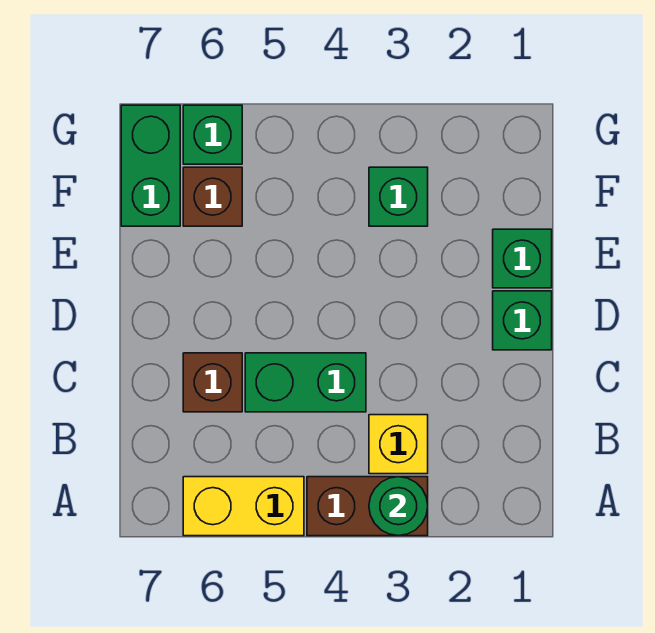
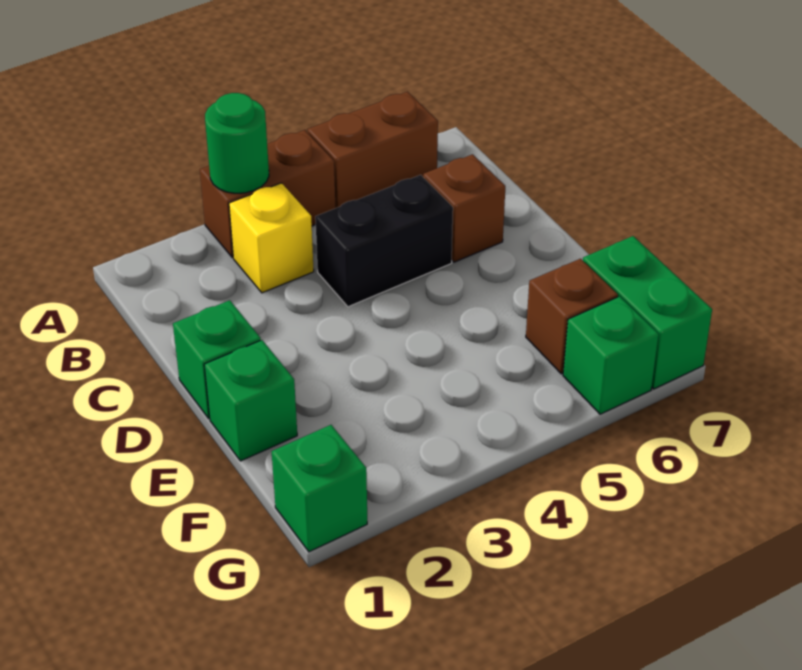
yellow 1x2 brick [183,477,304,536] -> brown 1x2 brick [307,92,438,208]
green 1x2 brick [245,353,366,412] -> black 1x2 brick [315,175,453,307]
green 1x1 brick [369,167,428,226] -> green 1x1 brick moved to [272,425,367,552]

